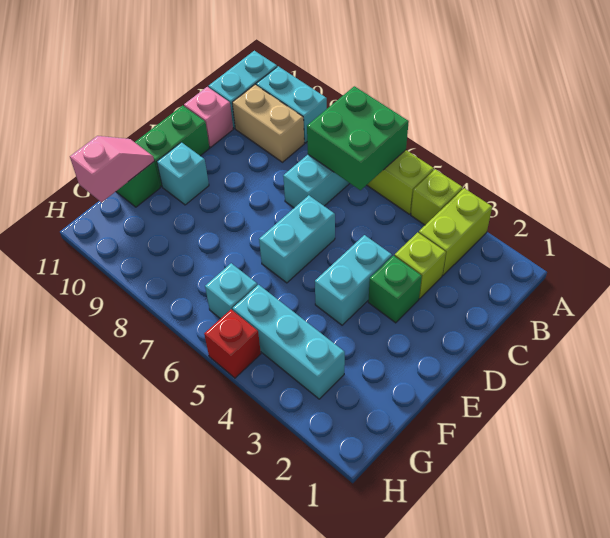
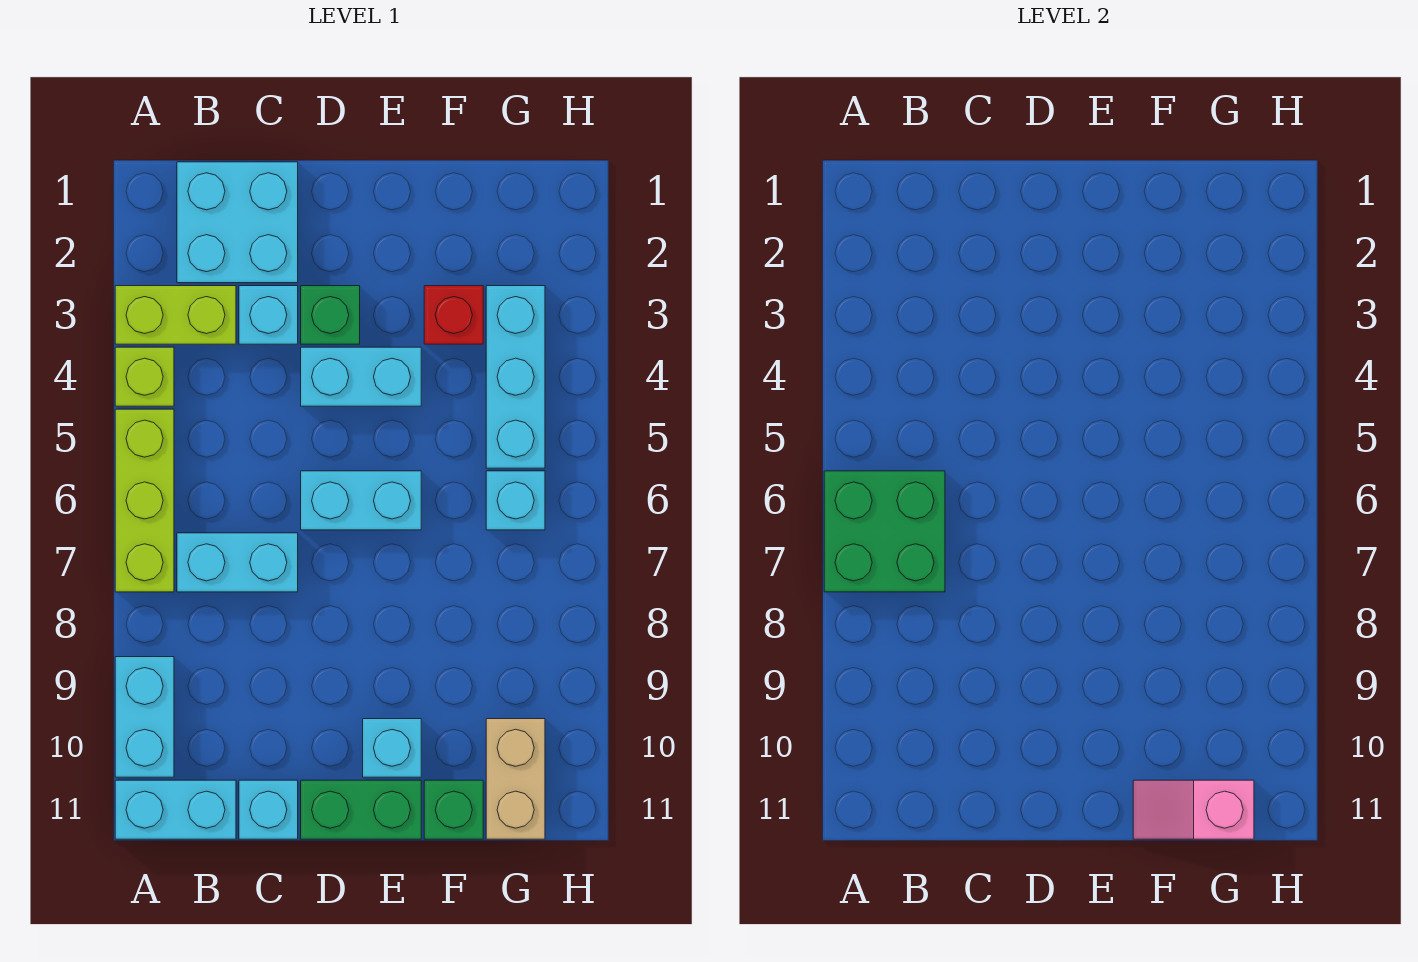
none -> cyan 2x2 brick [177,162,298,283]
tan 1x2 brick [232,85,304,162] -> tan 1x2 brick moved to [486,719,545,839]
lime 1x1 brick [395,232,446,299] -> cyan 1x1 brick [239,286,298,344]
pink 1x1 brick [184,87,233,147] -> cyan 1x1 brick [239,780,298,839]
red 1x1 brick [204,309,261,378] -> red 1x1 brick moved to [424,286,483,344]

